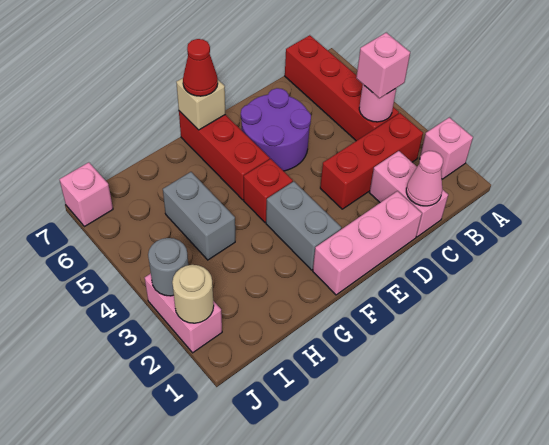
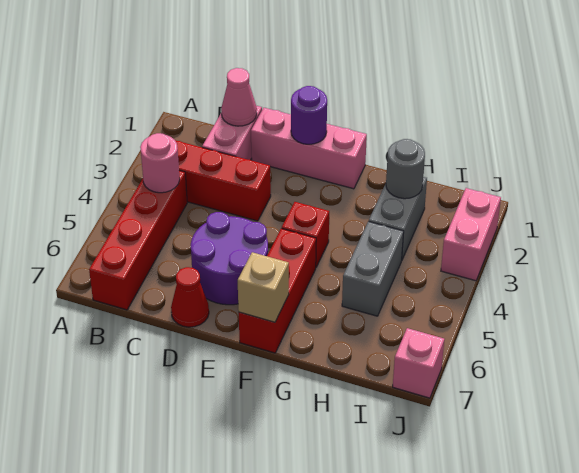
pink 1x1 brick [420,117,473,179] -> none
pink 1x1 brick [356,33,410,98] -> none
none -> purple 1x1 round brick [291,86,327,144]
grey 1x2 brick [266,181,341,270] -> grey 1x2 brick moved to [369,177,427,260]
red 1x1 cone [183,39,218,96] -> red 1x1 cone moved to [171,267,209,327]
tan 1x1 round brick [172,265,214,323] -> none
grey 1x1 round brick [148,238,188,296] -> grey 1x1 round brick moved to [386,139,425,199]

